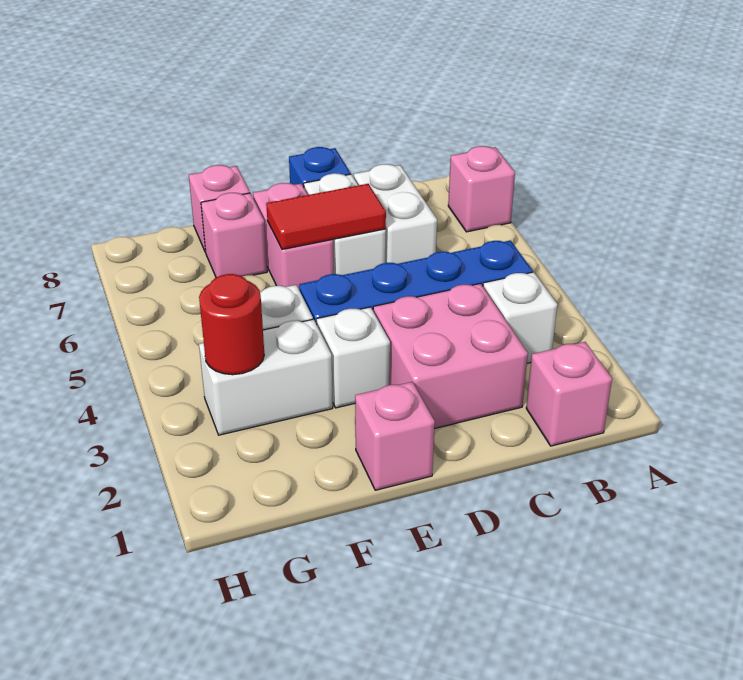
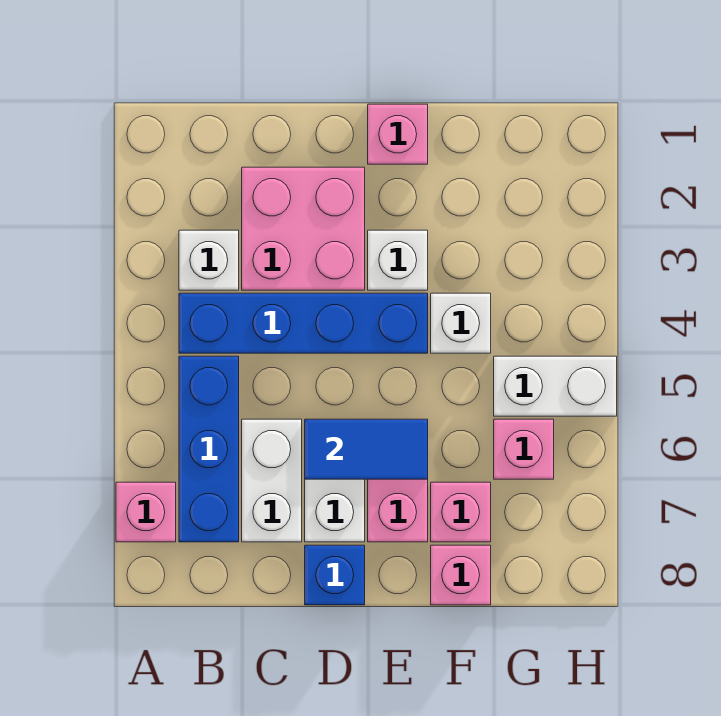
pink 1x1 brick [526,342,612,446] -> pink 1x1 brick moved to [494,419,554,479]
none -> blue 1x3 brick [179,356,239,542]
red 1x2 tile [266,184,386,250] -> blue 1x2 tile [305,419,428,479]
white 1x2 brick [199,319,333,435] -> white 1x2 brick moved to [494,356,617,416]
red 1x1 round brick [199,274,264,375] -> none

